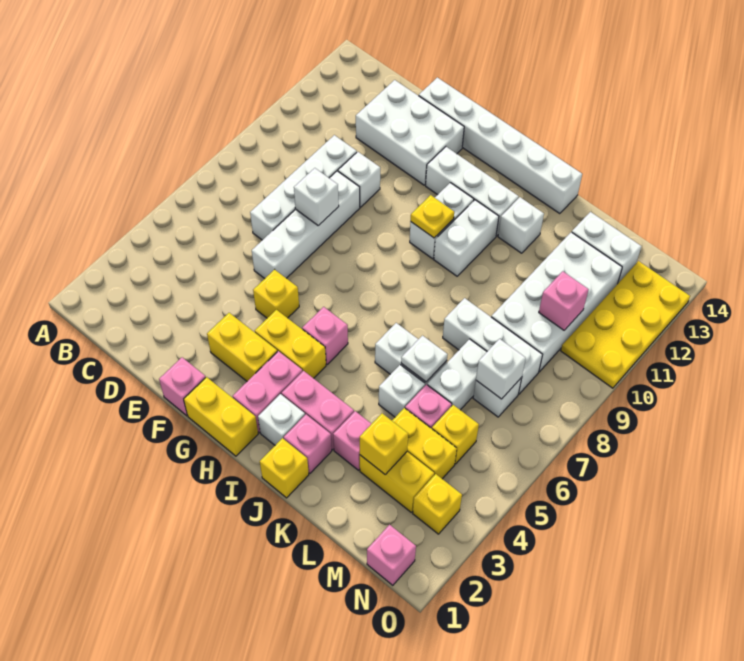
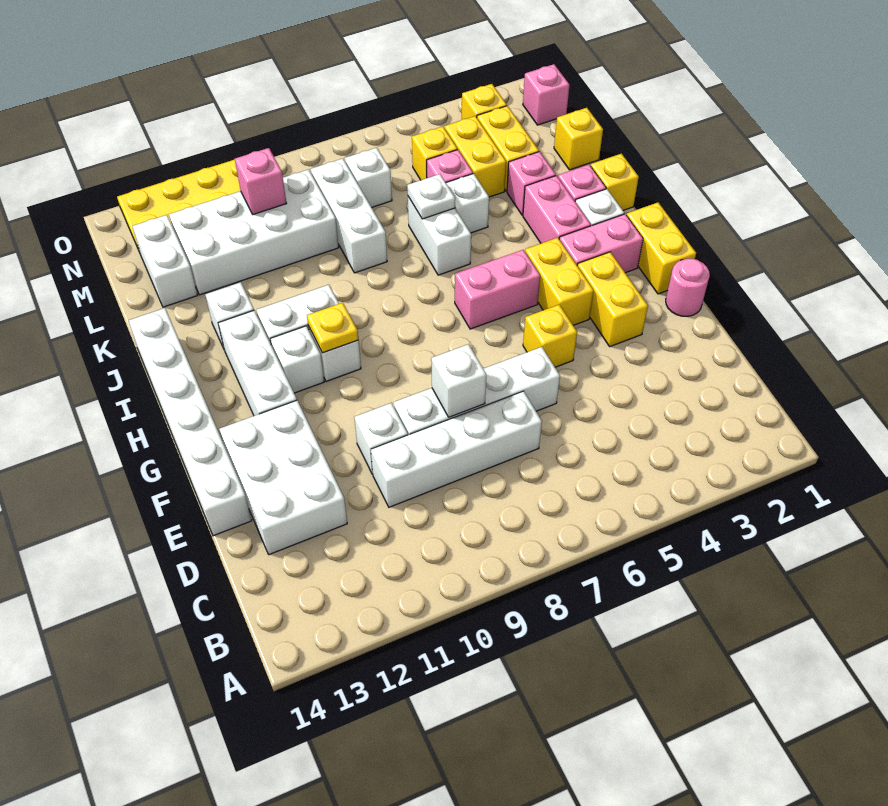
pink 1x1 brick [159,357,206,416] -> pink 1x1 round brick [666,258,710,316]
pink 1x1 brick [302,307,348,365] -> pink 1x2 brick [455,250,540,329]
yellow 1x1 brick [360,413,408,474] -> yellow 1x1 brick moved to [554,108,603,170]
white 1x2 brick [427,339,487,410] -> none
white 1x1 brick [476,339,526,399] -> none

